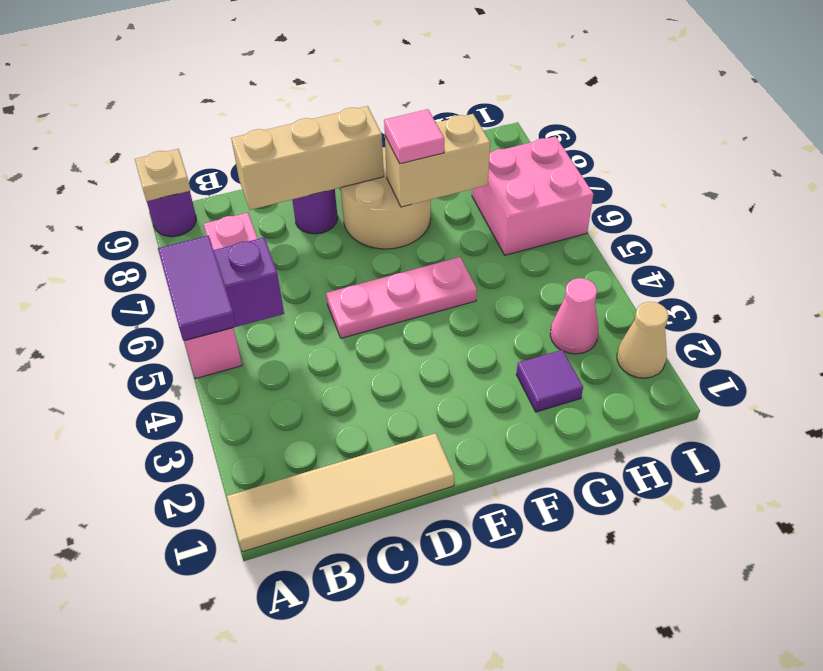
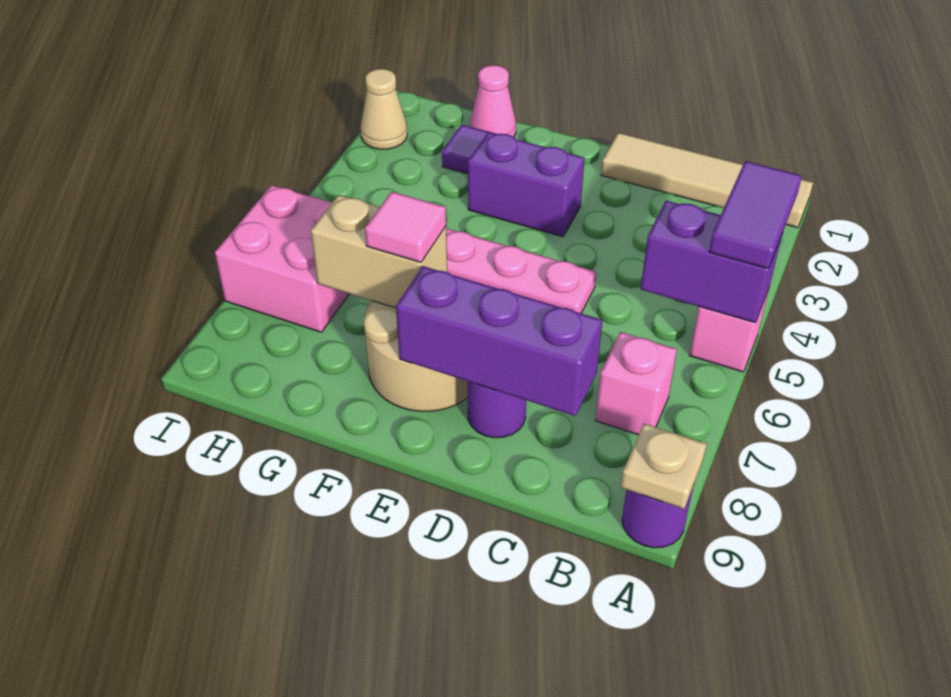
tan 1x3 brick [231,106,384,210] -> purple 1x3 brick [396,266,602,416]
none -> purple 1x2 brick [468,132,585,237]
pink 1x1 cone [550,278,598,354] -> pink 1x1 cone moved to [470,65,516,137]

